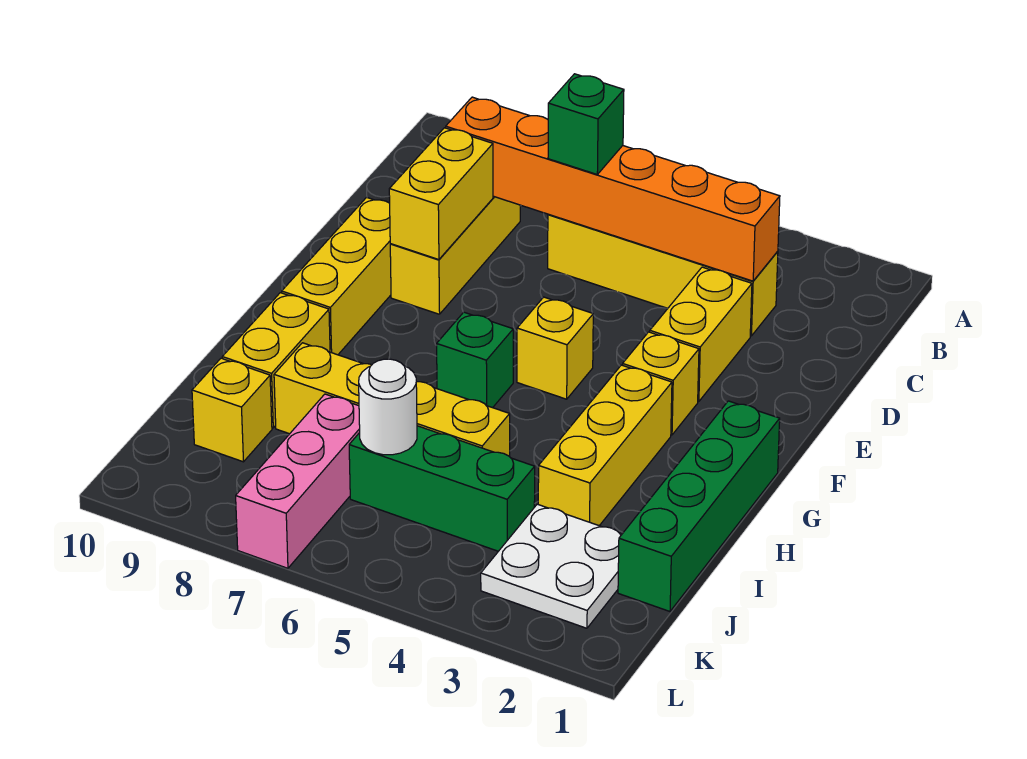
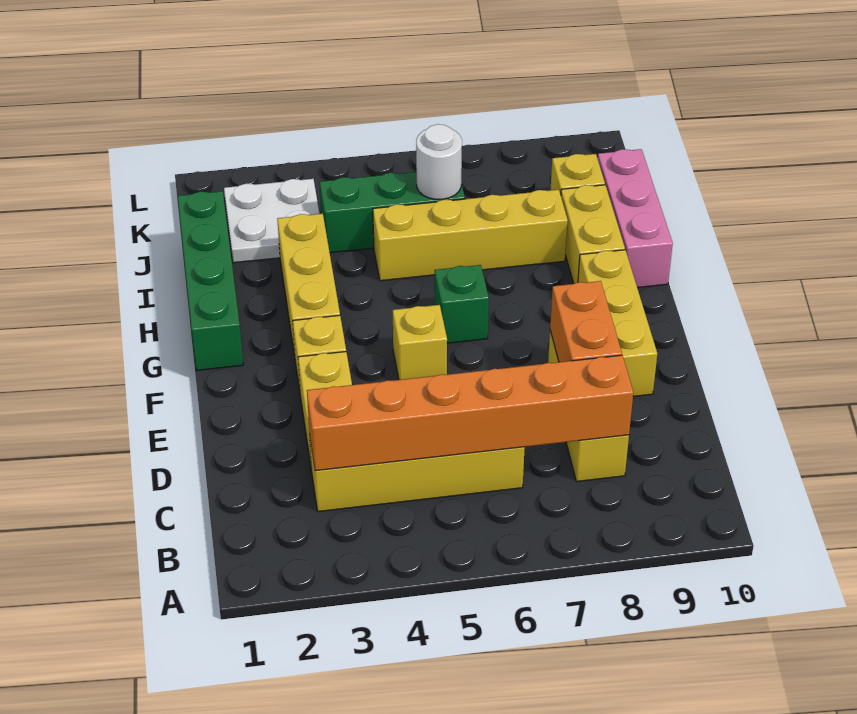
green 1x1 brick [548,74,624,174] -> none
yellow 1x2 brick [389,128,493,260] -> orange 1x2 brick [550,281,622,362]
pink 1x3 brick [236,394,360,568] -> pink 1x3 brick moved to [598,149,673,288]

